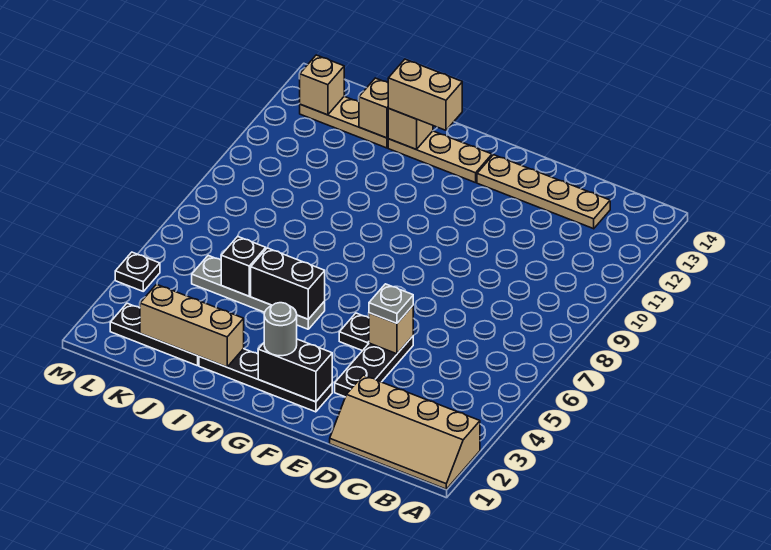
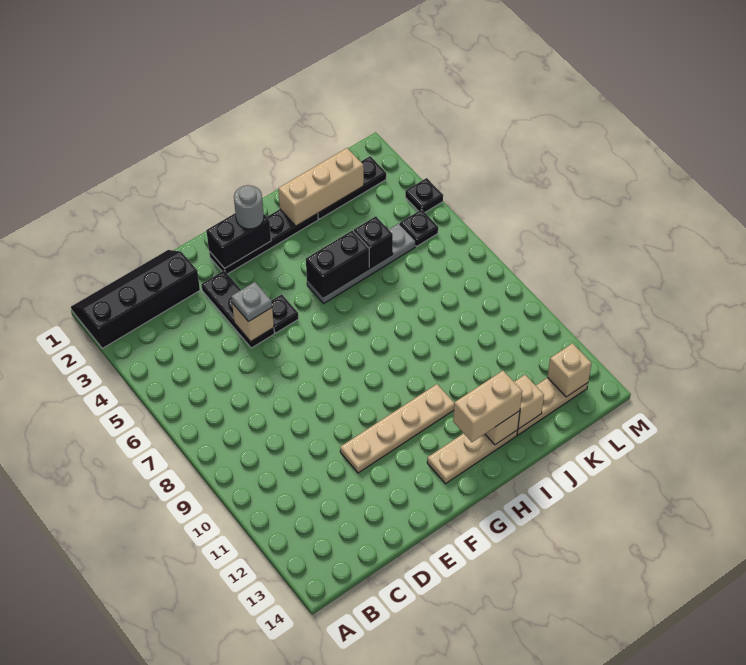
tan 2x4 slope [330,375,480,489] -> black 2x4 slope [71,250,200,348]
tan 1x4 plate [477,155,610,229] -> tan 1x4 plate moved to [340,384,454,473]
none -> black 1x1 plate [400,209,438,246]

